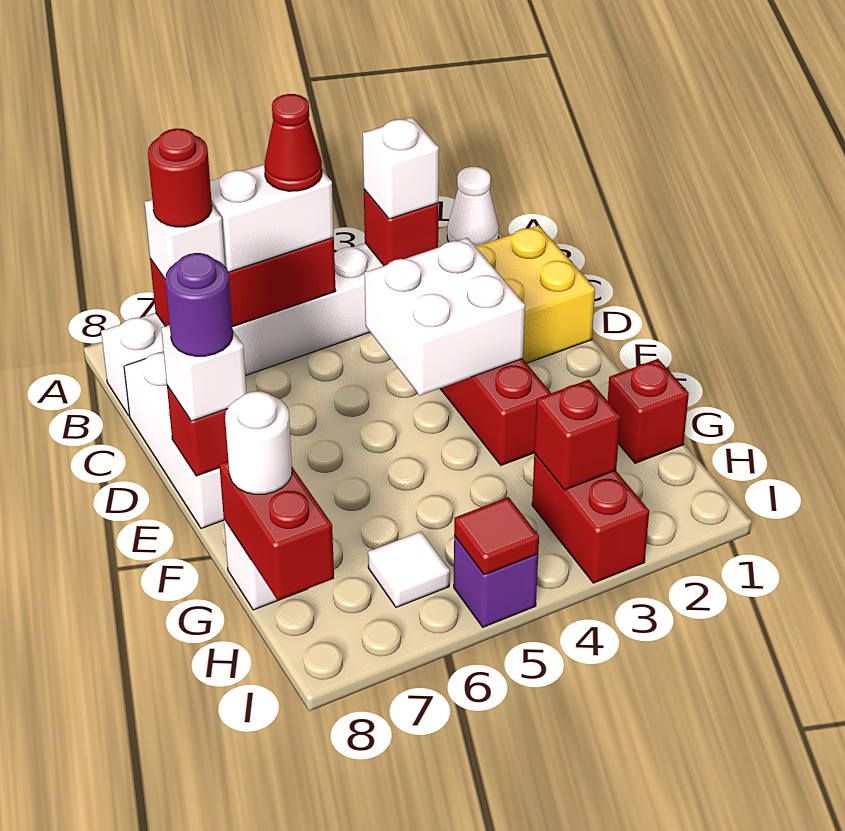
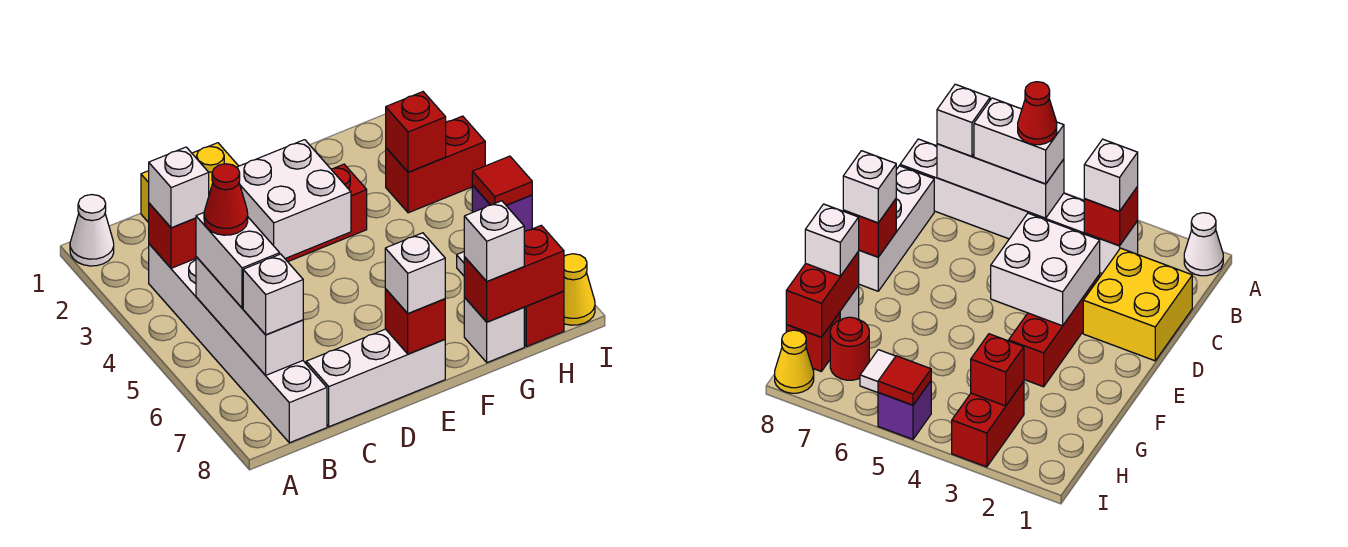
red 1x3 brick [150,238,336,327] -> white 1x3 brick [196,257,303,375]
red 1x1 round brick [148,128,212,227] -> red 1x1 round brick moved to [830,317,869,380]
purple 1x1 round brick [165,253,233,356] -> none
red 1x1 brick [608,359,689,463] -> red 1x1 brick moved to [524,291,564,347]
white 1x1 round brick [225,391,292,494] -> white 1x1 brick [464,201,524,281]
none -> yellow 1x1 cone [564,254,595,325]

